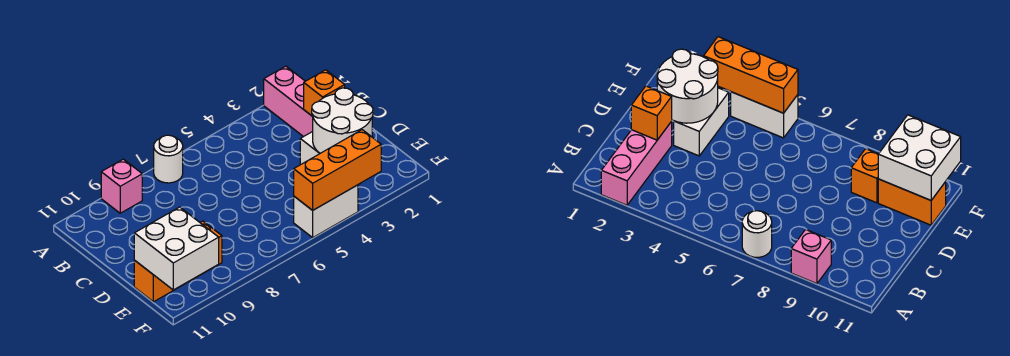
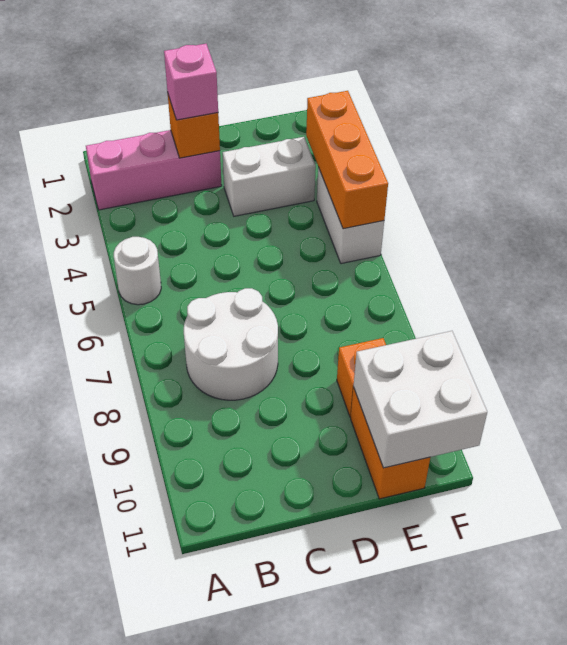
white 1x1 round brick [154,135,183,183] -> white 1x1 round brick moved to [114,237,161,305]
pink 1x1 brick [101,159,142,213] -> pink 1x1 brick moved to [164,44,218,120]
white 2x2 round brick [312,88,373,153] -> white 2x2 round brick moved to [184,288,278,400]

